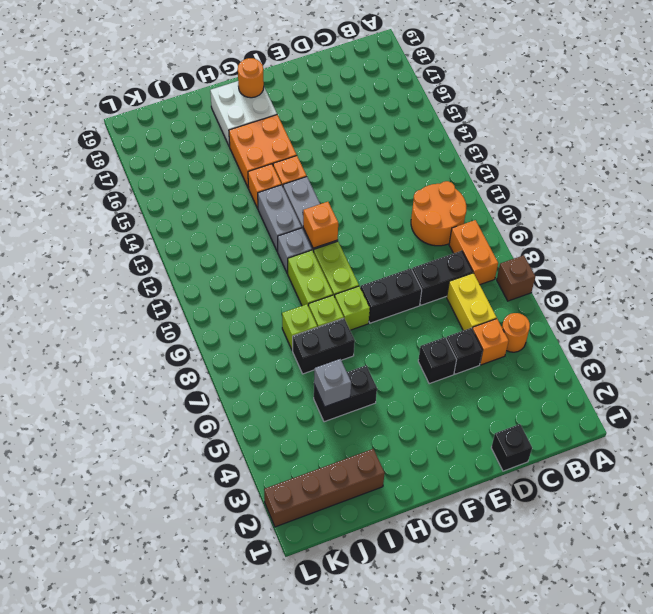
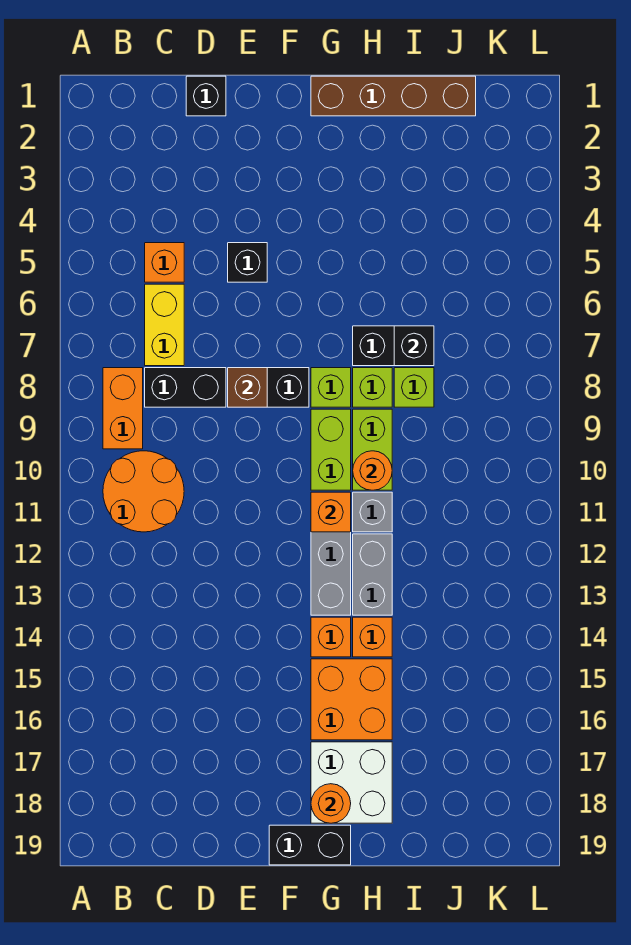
brown 1x1 brick [497,255,535,301] -> brown 1x1 brick moved to [228,368,267,407]
orange 1x1 round brick [502,313,530,352] -> orange 1x1 round brick moved to [353,451,392,490]
black 1x1 brick [446,328,483,374] -> black 1x1 brick moved to [394,326,434,366]
black 1x2 brick [314,365,377,422] -> black 1x2 brick moved to [269,825,351,865]
brown 1x4 brick [264,449,385,527] -> brown 1x4 brick moved to [311,76,476,116]
grey 1x1 brick [314,359,351,407] -> none

